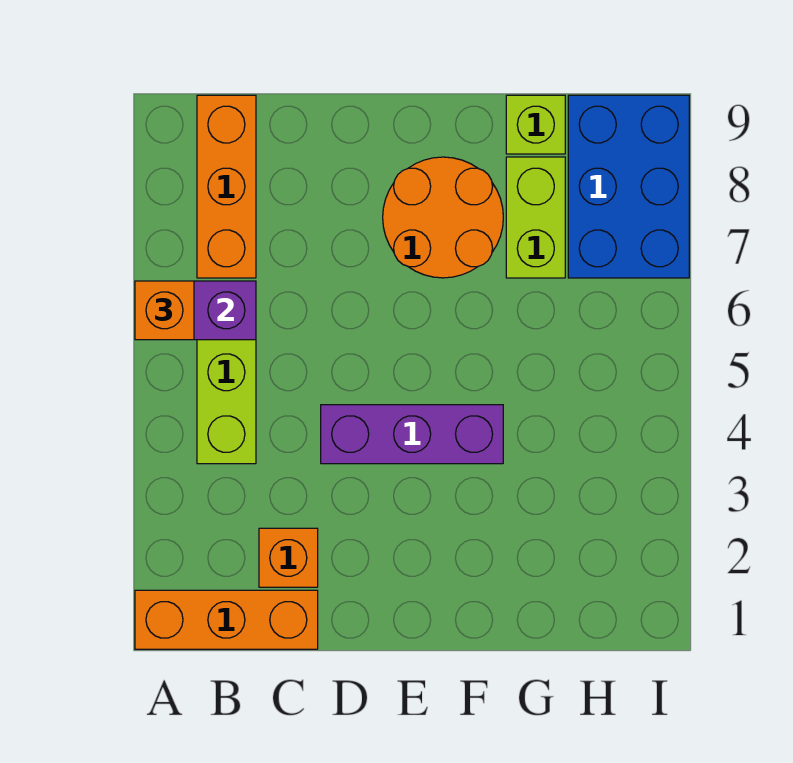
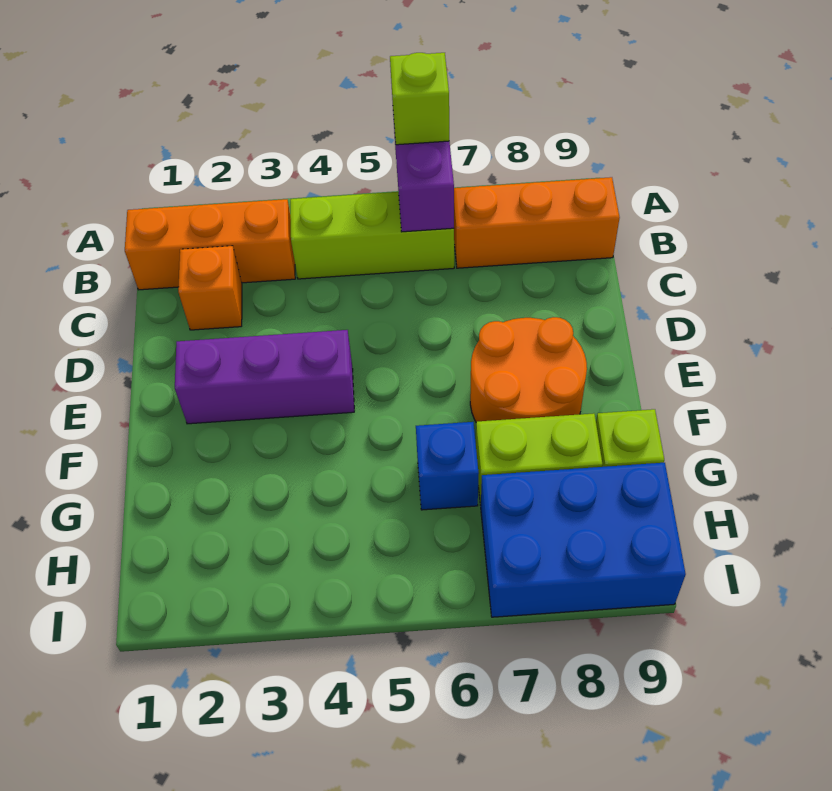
orange 1x3 brick [135,590,318,649] -> orange 1x3 brick turned to [125,199,295,290]
orange 1x1 brick [135,281,194,340] -> lime 1x1 brick [390,53,449,145]
purple 1x3 brick [321,405,503,464] -> purple 1x3 brick turned to [175,330,354,424]
none -> blue 1x1 brick [416,422,479,510]

